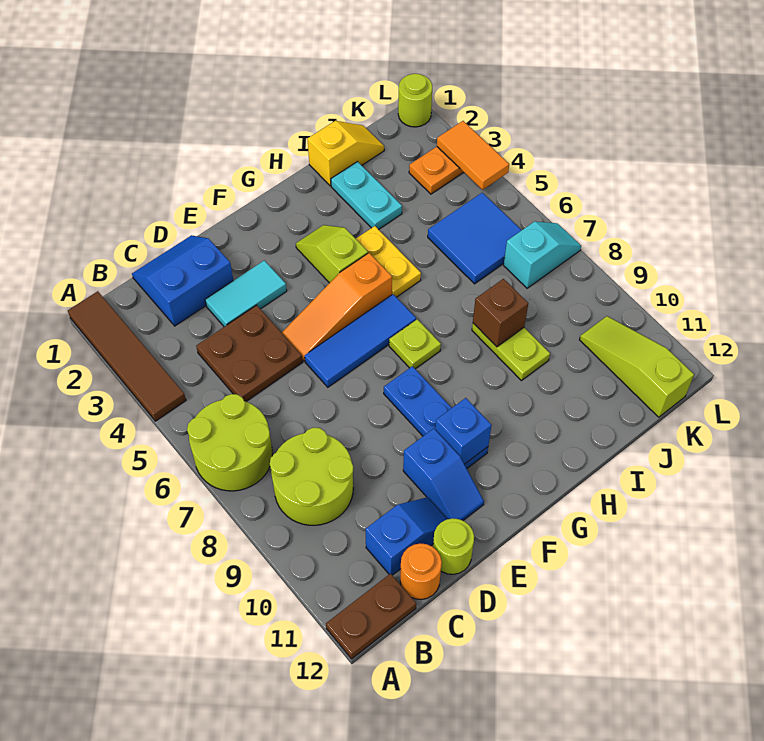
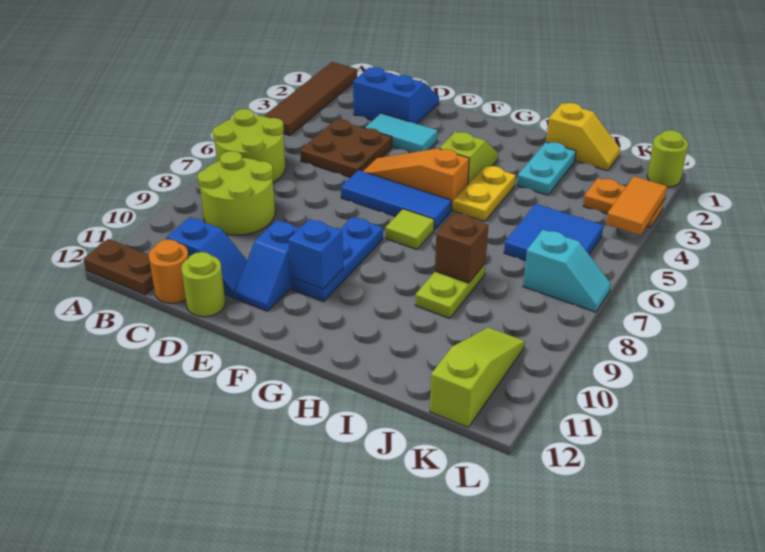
lime 1x1 plate [389,319,441,369] -> lime 1x1 tile [385,209,434,250]

